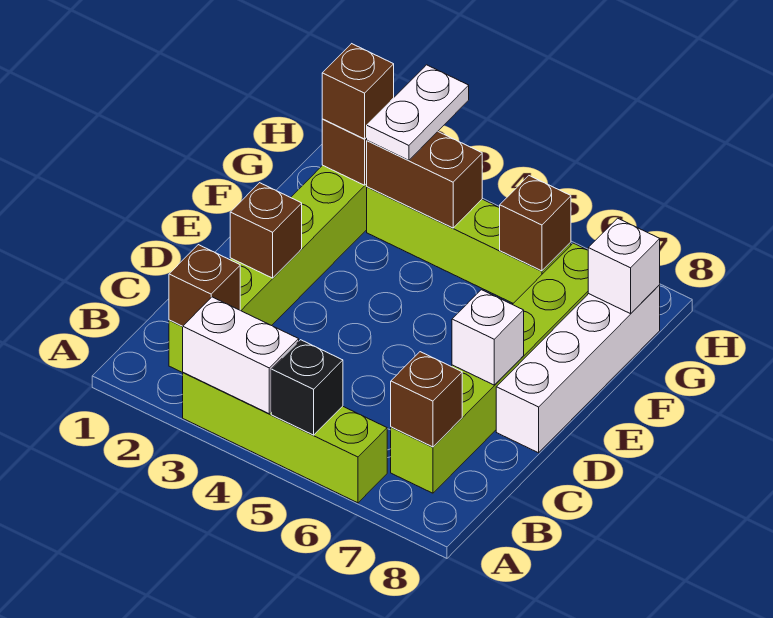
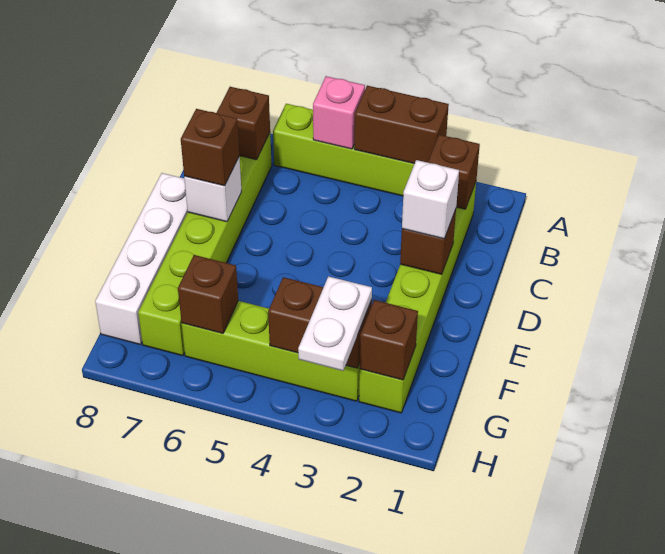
white 1x2 brick [183,297,299,414] -> brown 1x2 brick [354,86,449,164]
black 1x1 brick [271,340,343,435] -> pink 1x1 brick [313,76,365,149]
brown 1x1 brick [322,44,394,139] -> brown 1x1 brick moved to [181,109,239,186]
white 1x1 brick [588,218,660,314] -> white 1x1 brick moved to [402,160,459,239]

